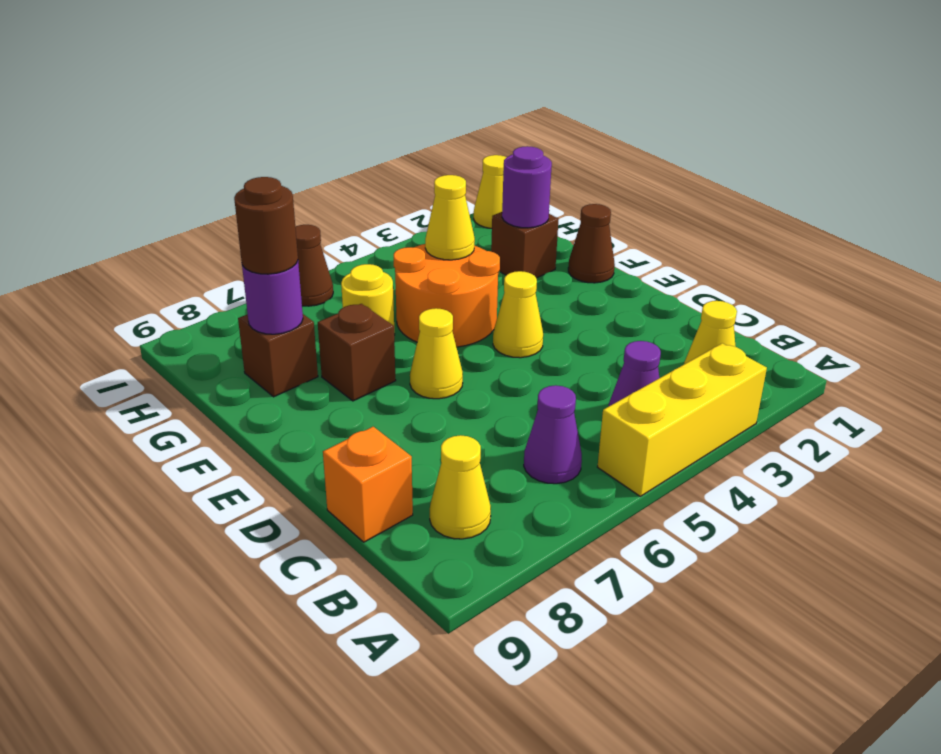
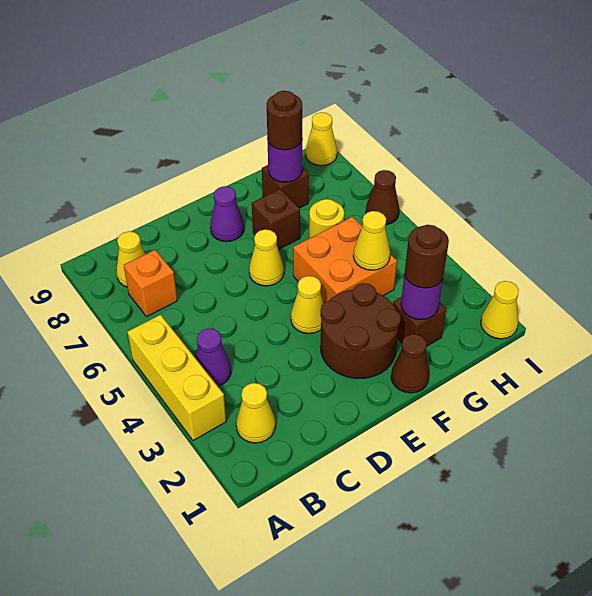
purple 1x1 cone [524,385,582,484] -> purple 1x1 cone moved to [210,186,244,242]
orange 1x1 brick [323,427,413,542] -> orange 1x1 brick moved to [124,250,177,317]
none -> brown 2x2 round brick [320,283,401,378]
orange 2x2 round brick [394,244,500,347] -> orange 2x2 brick [293,217,397,303]
none -> brown 1x1 round brick [405,225,449,288]
none -> yellow 1x1 cone [306,112,337,166]

